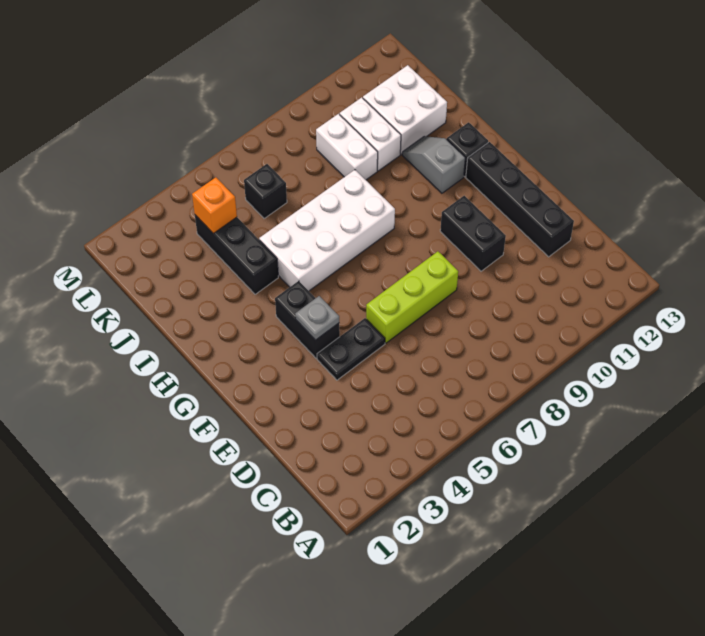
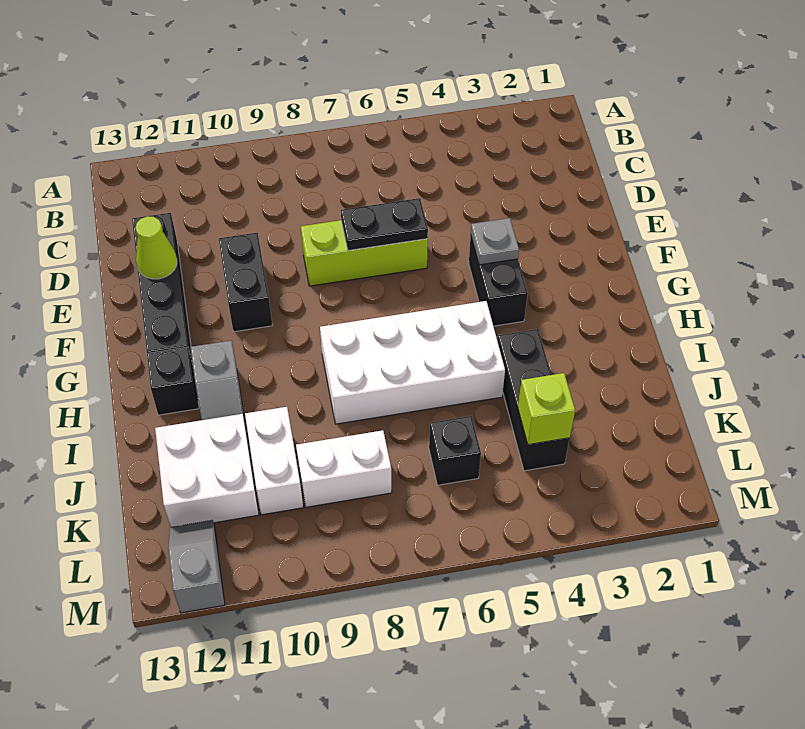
black 1x2 plate [317,318,385,380] -> black 1x2 plate moved to [341,198,428,251]
none -> lime 1x1 cone [135,216,177,279]
white 1x2 brick [316,114,378,180] -> white 1x2 brick turned to [296,430,392,507]
orange 1x1 brick [192,177,237,233] -> lime 1x1 brick [518,373,575,445]
none -> grey 1x2 slope [168,520,225,613]

